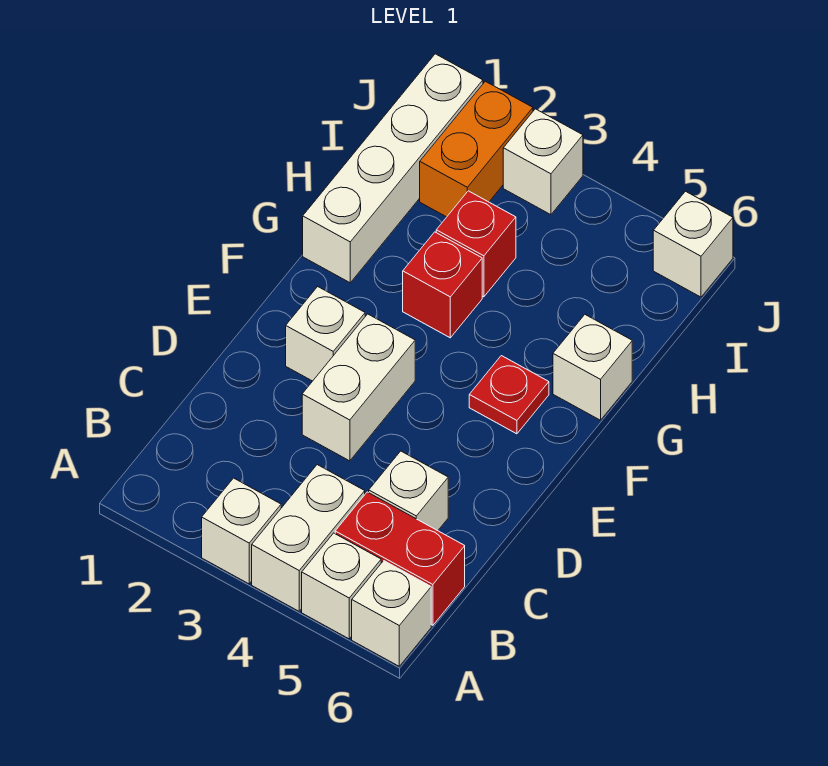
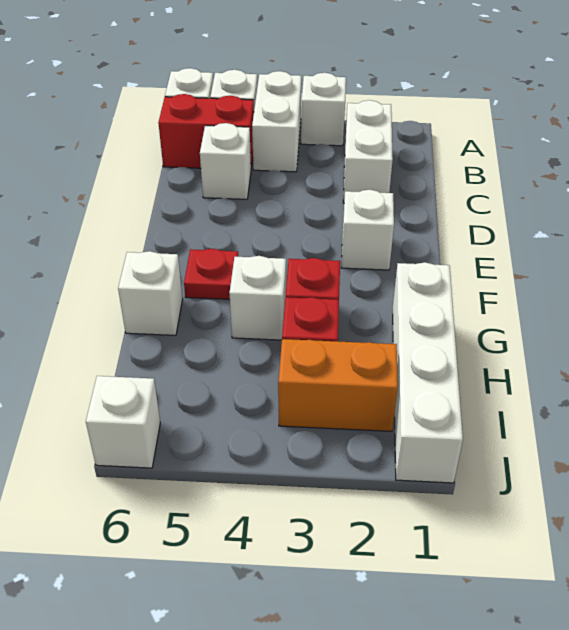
white 1x2 brick [302,314,415,461] -> white 1x2 brick moved to [343,100,393,203]
orange 1x2 brick [420,81,533,217] -> orange 1x2 brick turned to [278,339,398,431]
white 1x1 brick [503,109,583,215] -> white 1x1 brick moved to [229,256,286,340]

